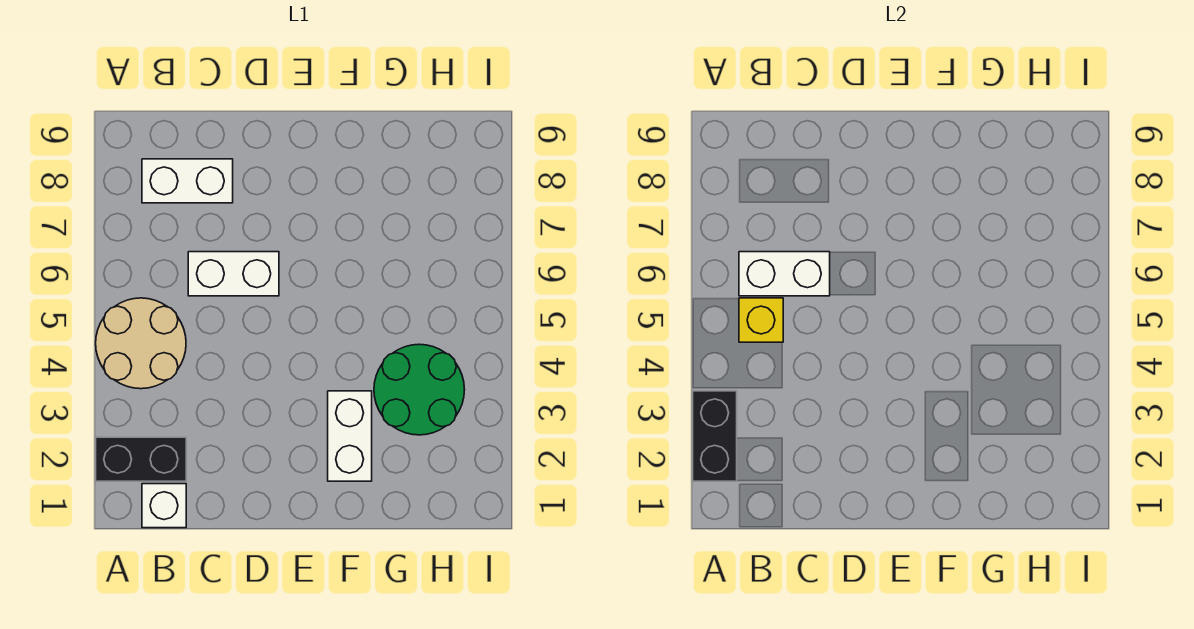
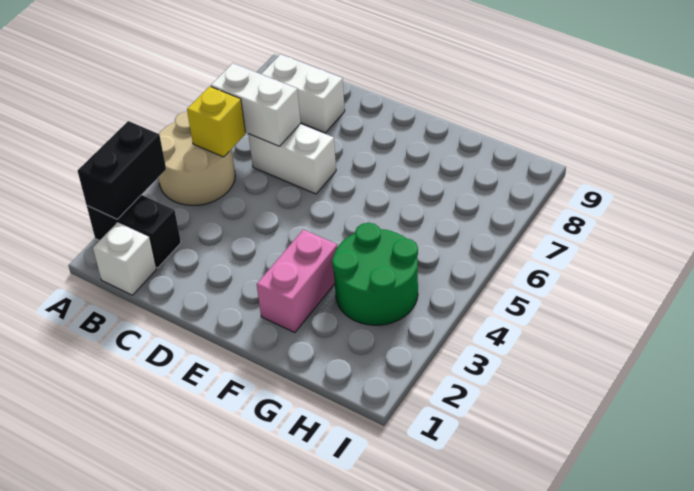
white 1x2 brick [328,391,372,481] -> pink 1x2 brick [257,230,337,333]

